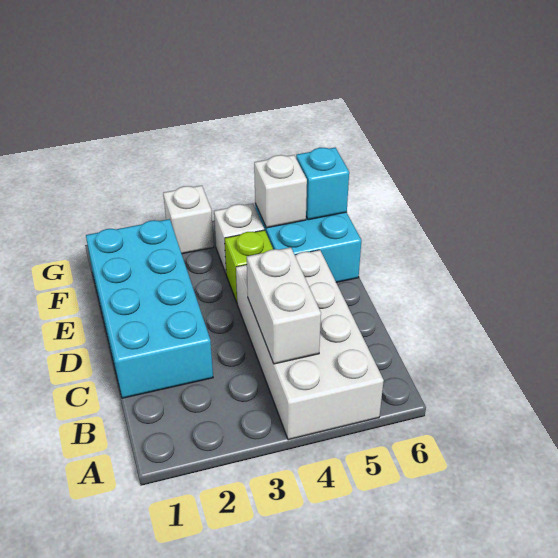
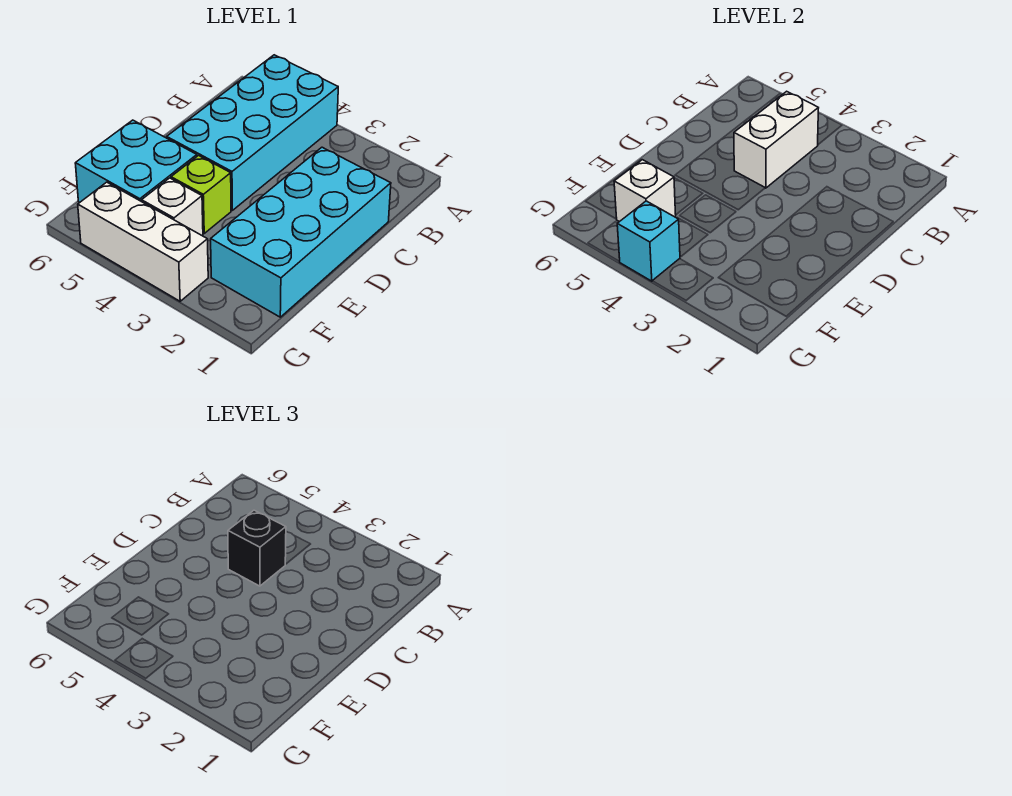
white 2x4 brick [236,250,384,440] -> cyan 2x4 brick [167,55,338,210]
none -> black 1x1 brick [228,510,286,586]
cyan 1x1 brick [296,148,349,220] -> cyan 1x1 brick moved to [617,201,680,281]
white 1x1 brick [163,186,214,254] -> white 1x3 brick [78,182,208,301]

